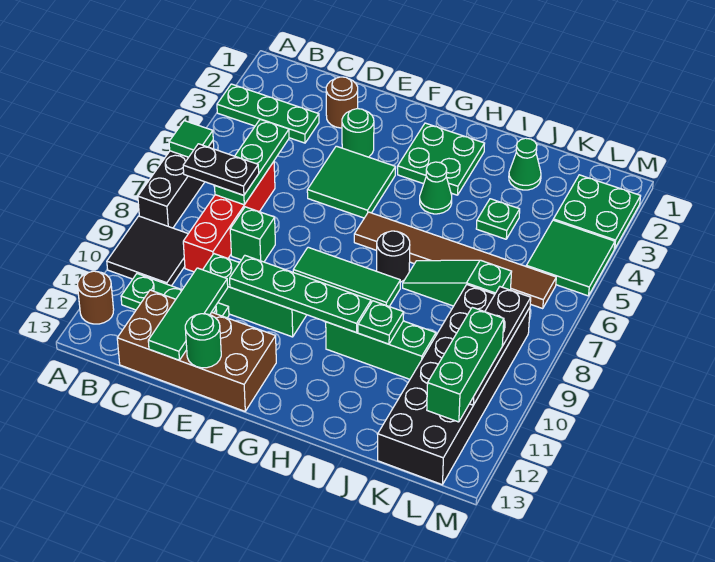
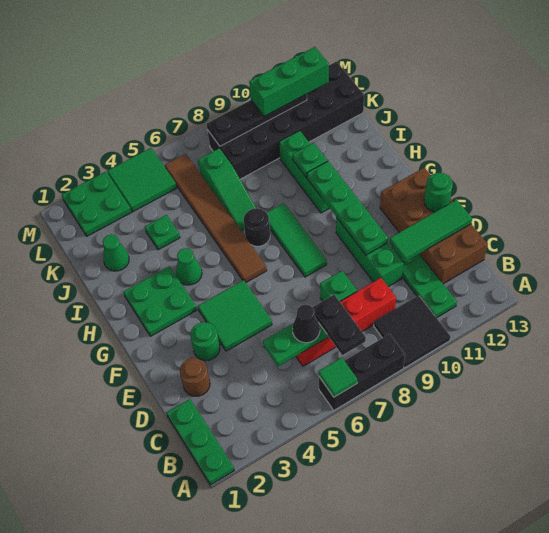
green 1x3 plate [217,84,319,143] -> green 1x3 plate moved to [167,399,234,485]
brown 1x1 round brick [78,271,114,324] -> none
none -> black 1x1 cone [292,304,320,343]

